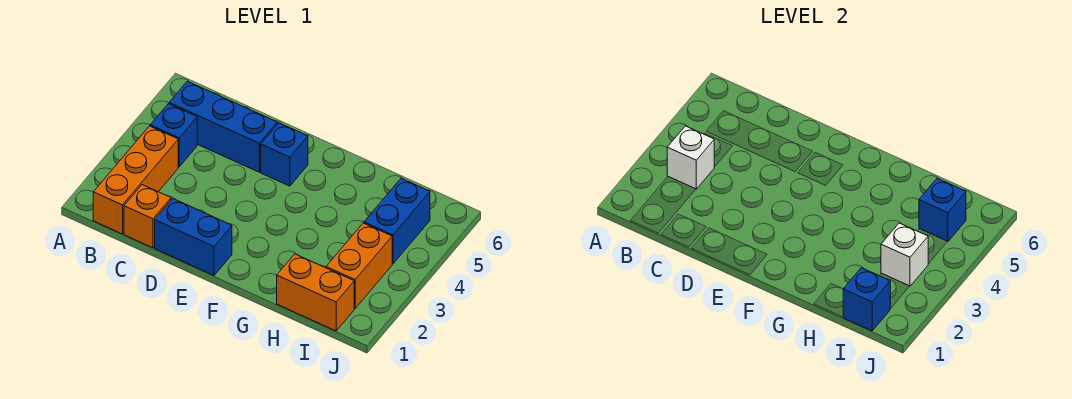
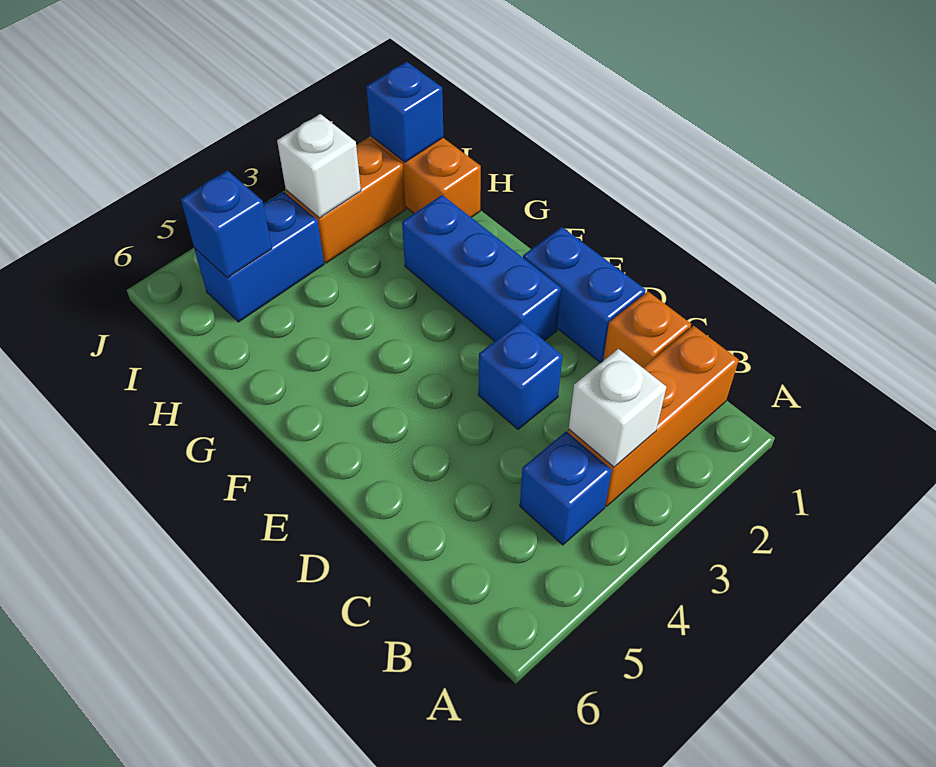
blue 1x3 brick [169,81,277,172] -> blue 1x3 brick moved to [402,195,561,341]
blue 1x1 brick [261,123,308,186] -> blue 1x1 brick moved to [478,322,562,429]

